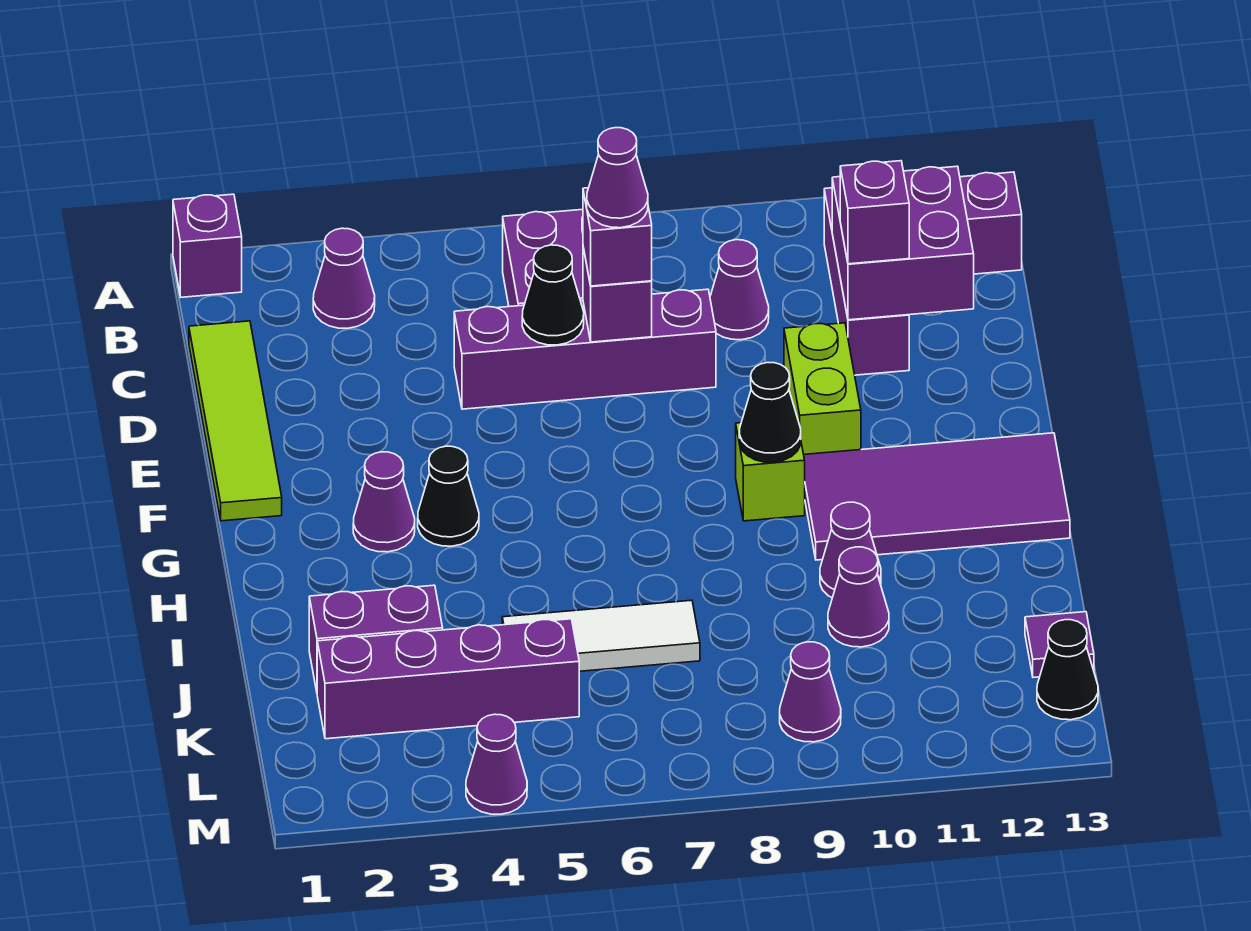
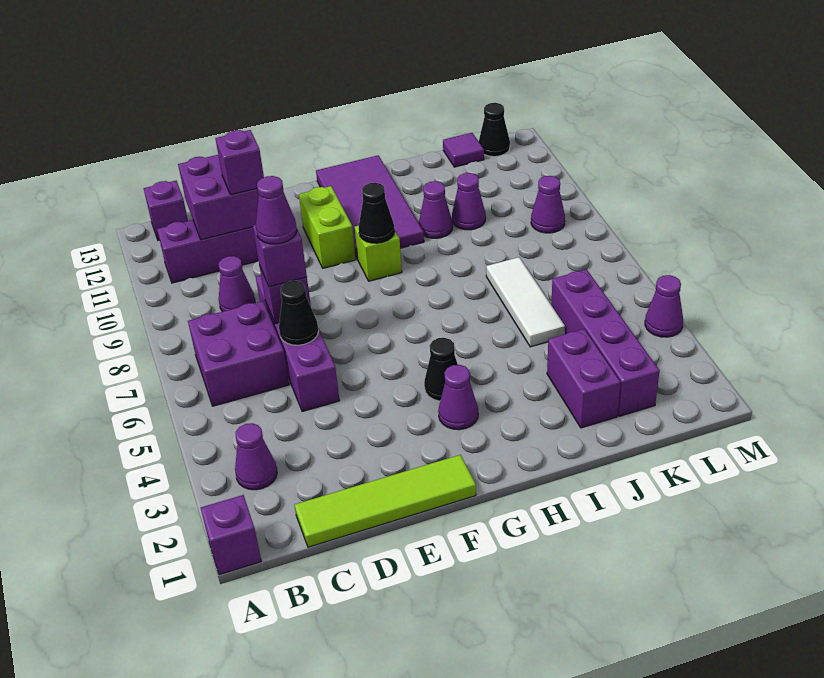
lime 1x2 brick [784,323,861,454] -> lime 1x2 brick turned to [299,186,356,268]

